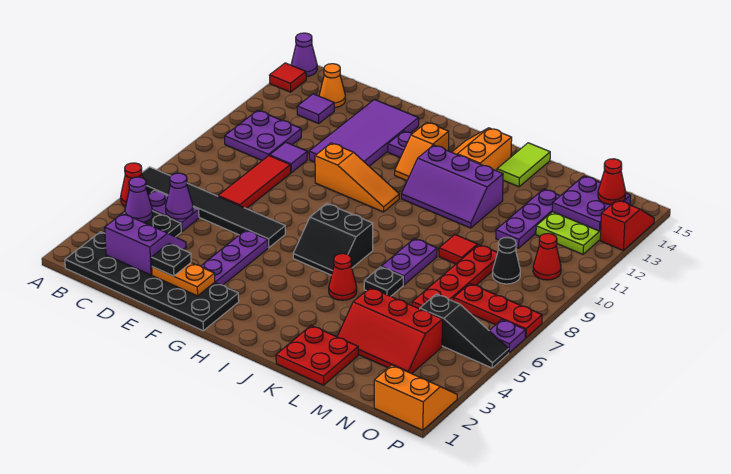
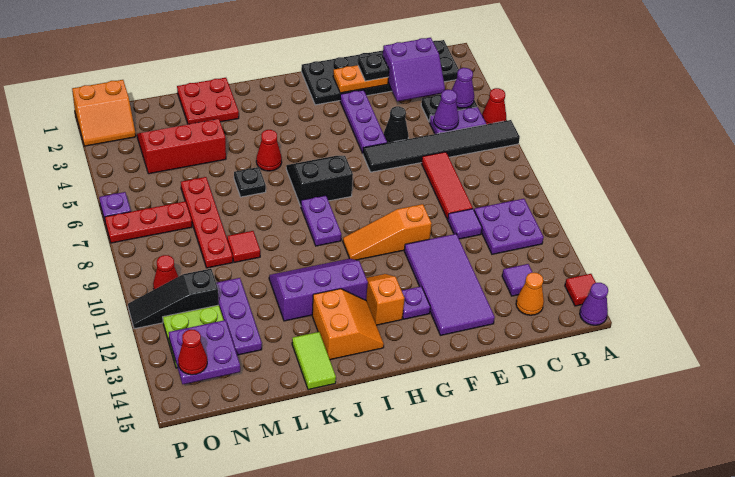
purple 1x2 plate [381,239,437,285] -> purple 1x2 plate moved to [301,195,341,246]
black 1x3 slope [420,294,509,368] -> black 1x3 slope moved to [128,269,219,329]
black 1x1 cone [492,237,520,284] -> black 1x1 cone moved to [384,106,408,143]
red 1x2 slope [600,200,654,251] -> none

